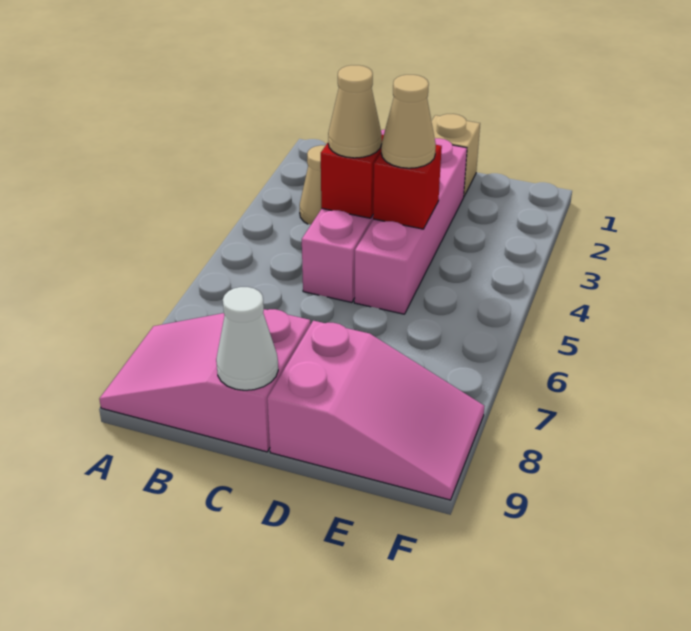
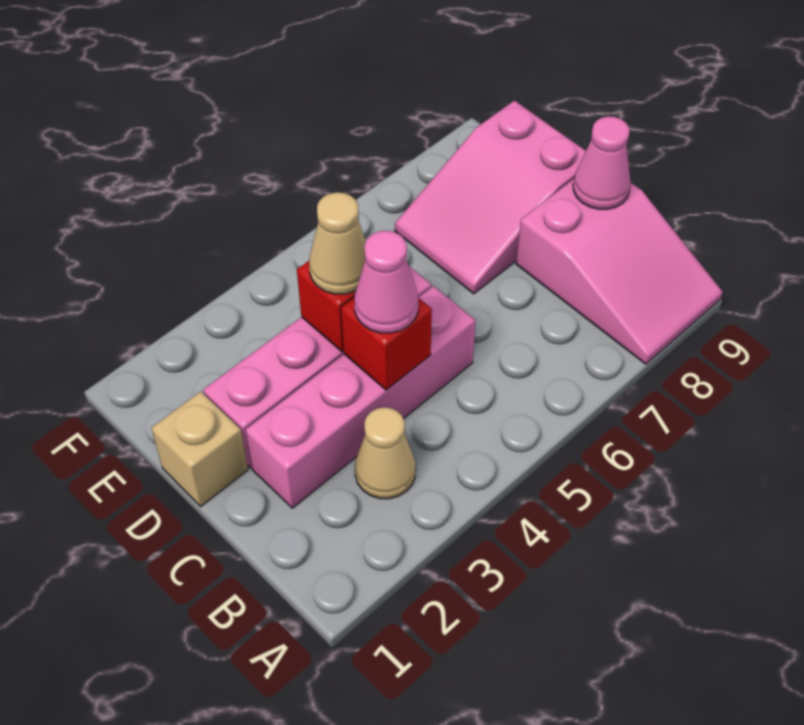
tan 1x1 cone [328,65,382,158] -> pink 1x1 cone [354,231,418,333]
white 1x1 cone [216,287,278,390] -> pink 1x1 cone [573,116,631,209]
pink 2x3 slope [267,321,484,500] -> pink 2x3 slope turned to [395,101,586,294]

